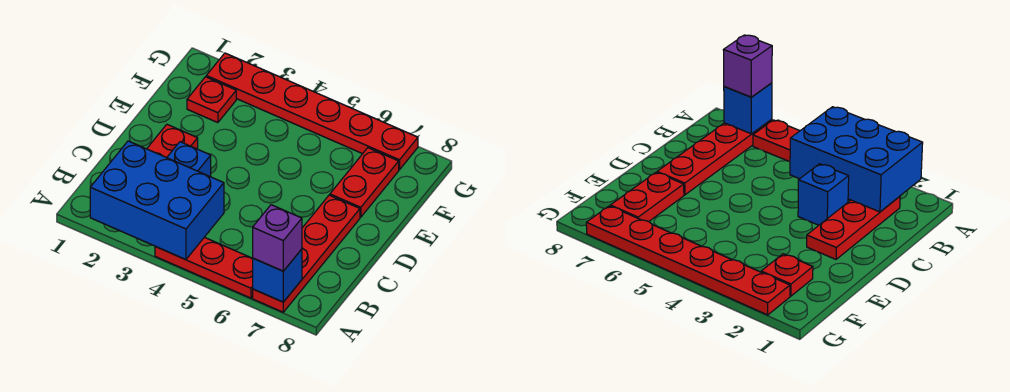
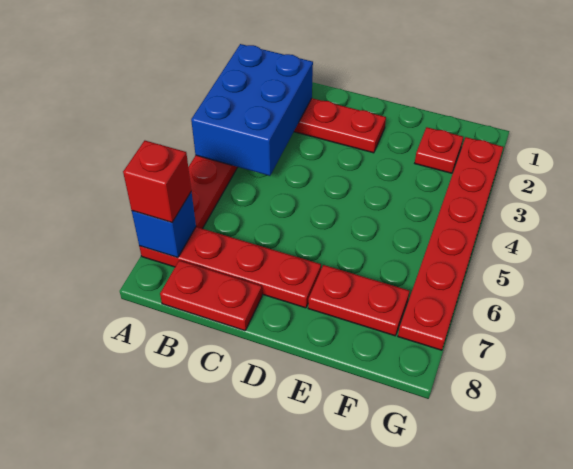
purple 1x1 brick [253,205,302,271] -> red 1x1 brick [123,141,191,222]
none -> red 1x2 plate [160,260,262,331]
blue 1x1 brick [167,142,211,177] -> none

